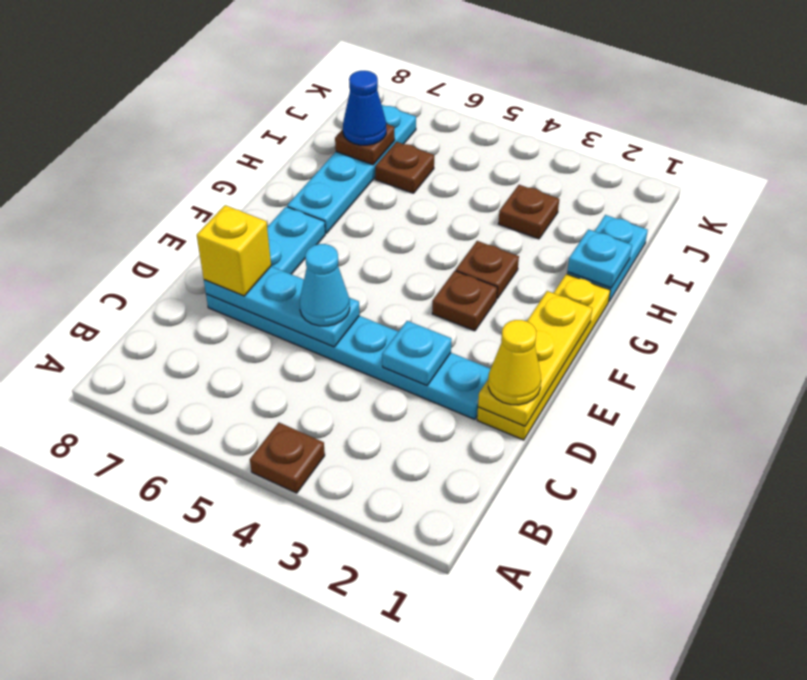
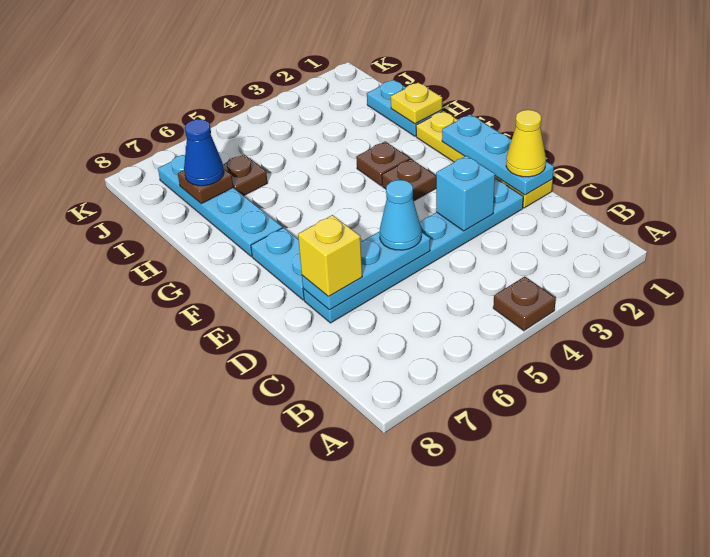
yellow 1x3 plate [478,291,592,426] -> cyan 1x3 plate [442,114,554,195]
cyan 1x1 plate [382,321,452,385] -> cyan 1x1 brick [436,156,495,231]
cyan 1x1 plate [567,229,632,288] -> yellow 1x1 plate [391,83,442,124]
brown 1x1 plate [498,185,559,239] -> none

